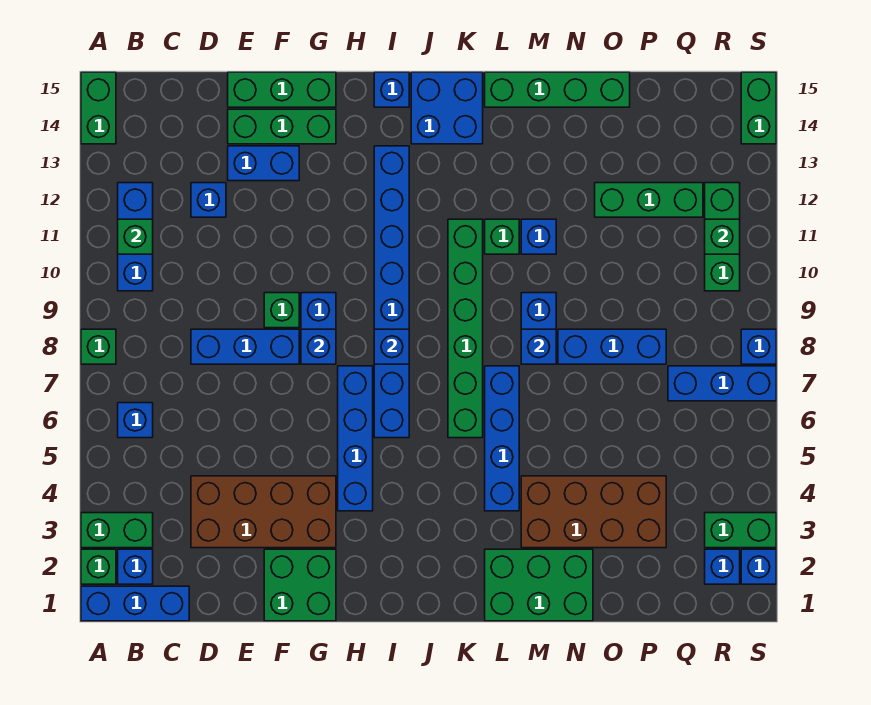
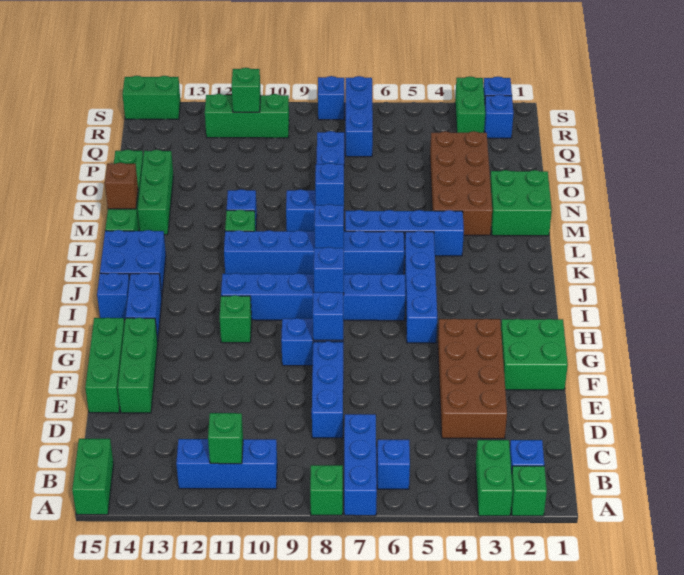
blue 1x3 brick [81,586,189,621] -> blue 1x3 brick moved to [344,414,377,516]
green 1x2 brick [81,72,116,144] -> green 1x2 brick turned to [72,439,114,515]
blue 1x1 brick [191,183,226,217] -> blue 1x1 brick moved to [314,204,344,248]
blue 1x2 brick [228,146,299,181] -> blue 1x2 brick moved to [126,273,162,341]
green 1x1 brick [264,293,299,328] -> green 1x1 brick moved to [220,295,252,343]
blue 1x4 brick [338,366,373,511] -> blue 1x4 brick turned to [404,231,437,343]
blue 1x8 brick [374,146,409,438] -> blue 1x6 brick [221,273,406,321]
green 1x6 brick [448,219,483,438] -> blue 1x6 brick [224,230,404,274]
green 2x3 brick [485,549,593,621] -> green 2x2 brick [490,170,552,236]
none -> brown 1x1 brick [105,163,138,209]
green 1x3 brick [595,183,703,217] -> green 1x3 brick moved to [138,150,174,235]

